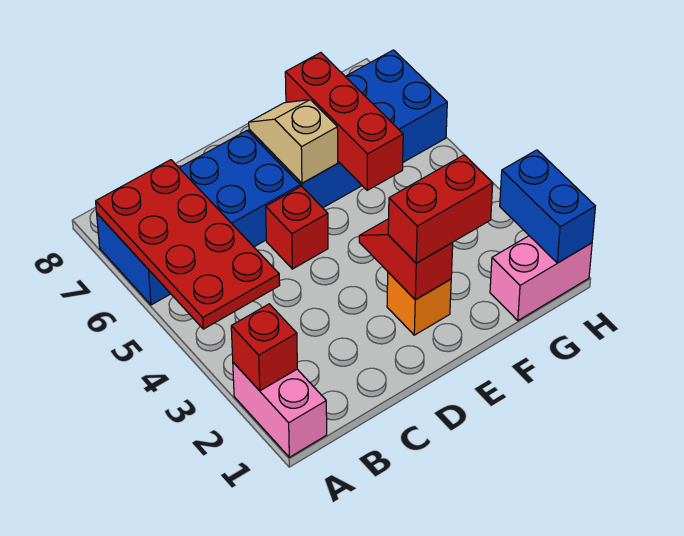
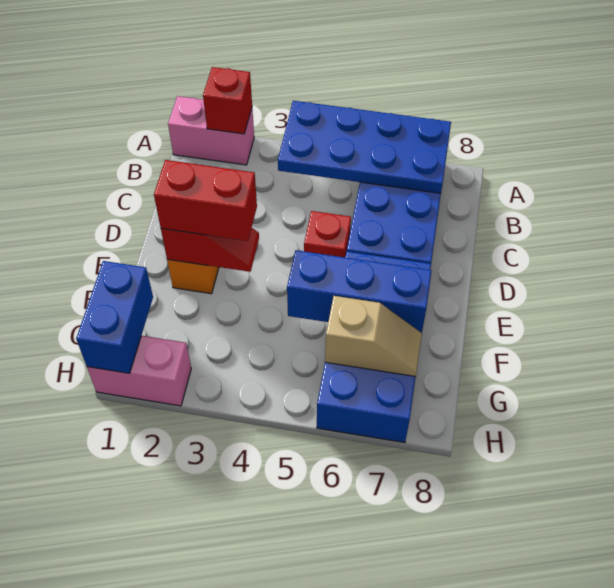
red 2x4 plate [96,160,280,329] -> blue 2x4 plate [278,101,451,193]
red 1x2 brick [388,155,493,263] -> red 1x2 brick turned to [154,160,257,241]
tan 1x2 slope [249,100,338,183] -> tan 1x2 slope moved to [325,296,422,377]
red 1x3 brick [285,53,403,190] -> blue 1x3 brick [287,250,432,333]
pink 1x2 brick [490,236,592,321] -> pink 1x2 brick turned to [87,336,191,406]
blue 1x2 brick [500,150,595,263] -> blue 1x2 brick turned to [76,261,153,373]

